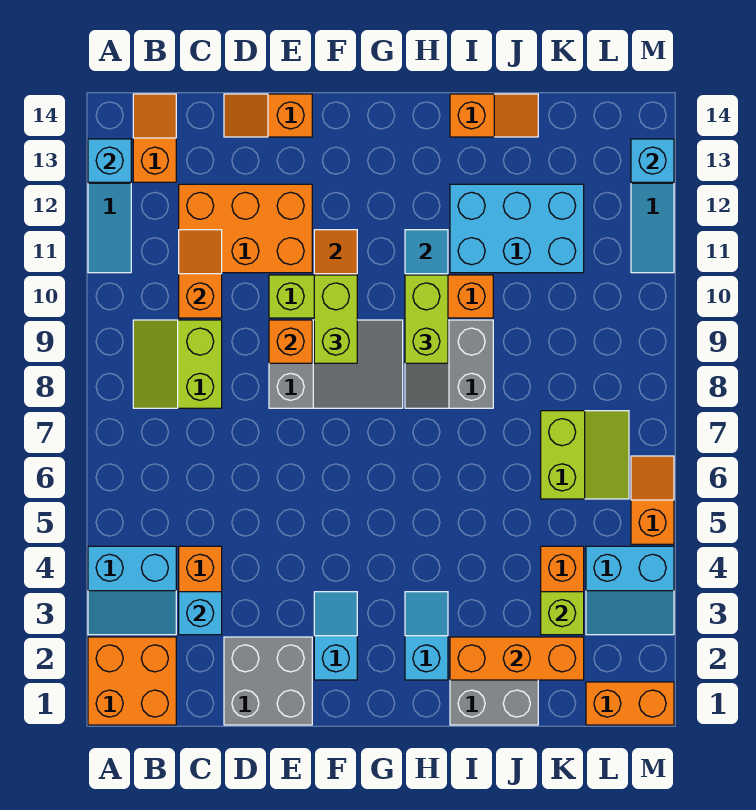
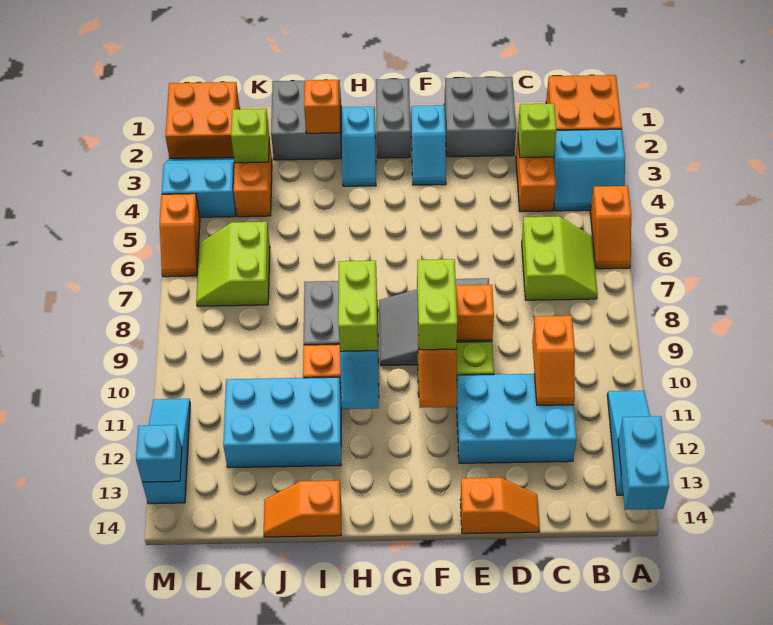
cyan 2x2 slope [88,546,176,635] -> cyan 2x2 slope turned to [554,129,625,211]
cyan 1x1 brick [88,139,131,182] -> cyan 1x2 brick [618,416,669,510]
lime 2x2 slope [133,320,222,408] -> lime 2x2 slope moved to [522,216,597,300]
orange 1x2 slope [133,94,176,182] -> orange 1x2 slope moved to [590,186,631,269]
cyan 1x1 brick [179,592,222,635] -> lime 1x1 brick [518,103,557,158]
orange 2x3 brick [179,184,312,273] -> cyan 2x3 brick [457,374,577,463]
none -> grey 1x2 brick [376,79,410,158]
orange 1x3 brick [450,637,584,680] -> orange 1x1 brick [304,80,340,133]
orange 1x2 brick [586,682,674,725] -> orange 2x2 brick [165,82,240,158]

